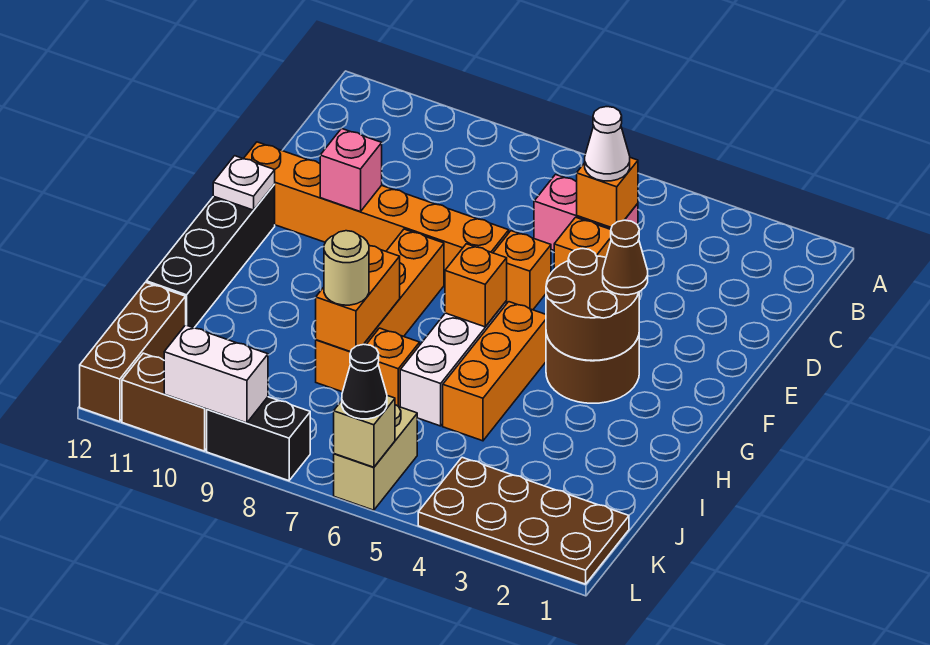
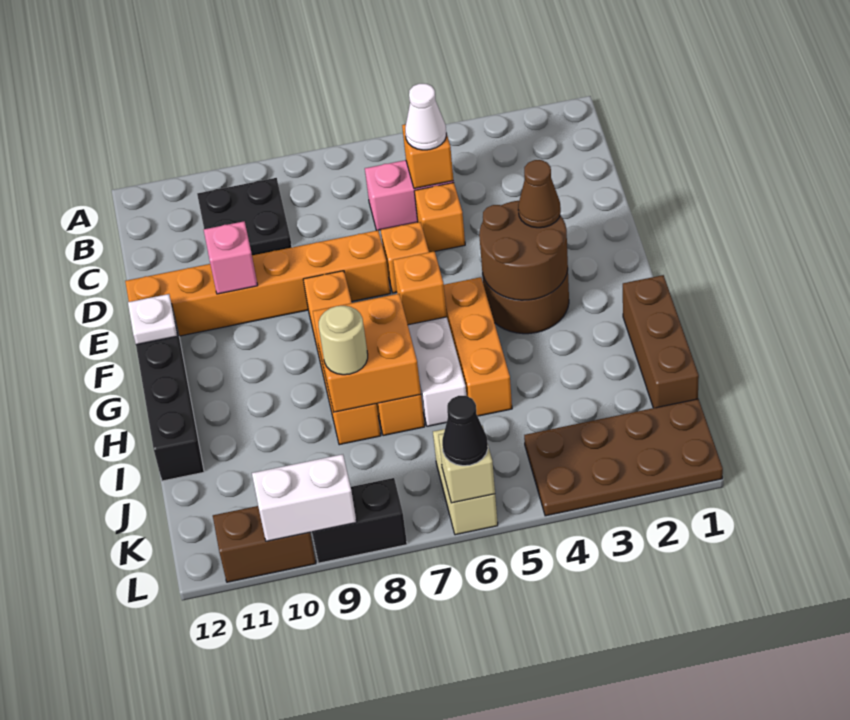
none -> black 2x2 plate [197,178,292,255]
orange 1x2 brick [316,246,400,352] -> orange 2x2 brick [313,294,421,412]
brown 1x3 brick [80,282,186,422] -> brown 1x3 brick moved to [623,275,699,408]

